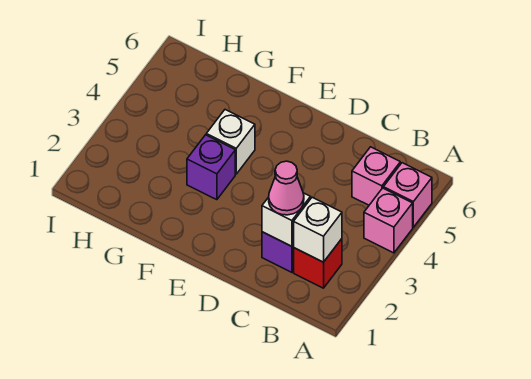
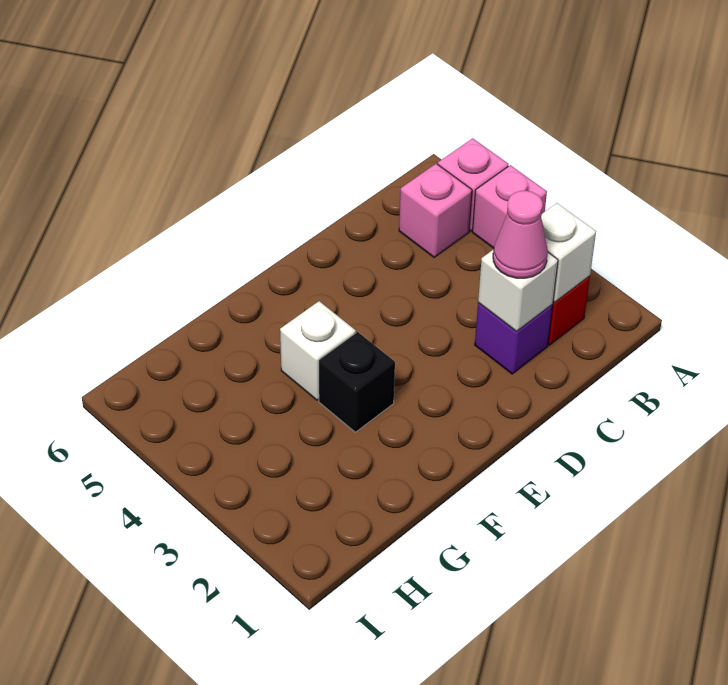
purple 1x1 brick [187,135,235,200] -> black 1x1 brick [319,332,395,432]

